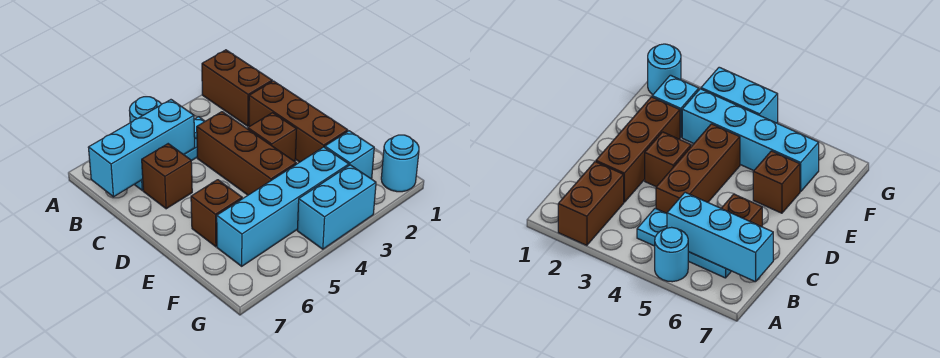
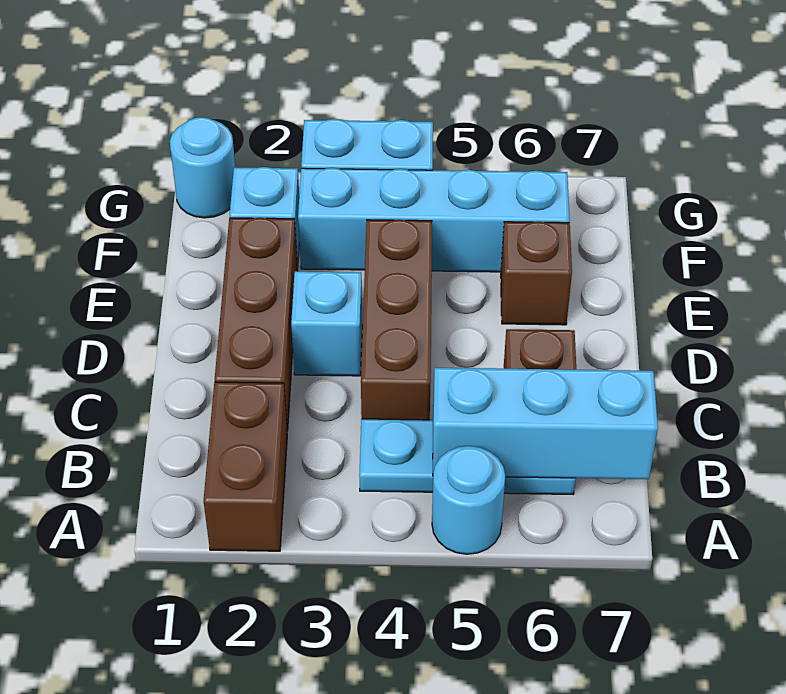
brown 1x1 brick [248,113,297,161] -> cyan 1x1 brick [291,271,362,376]

